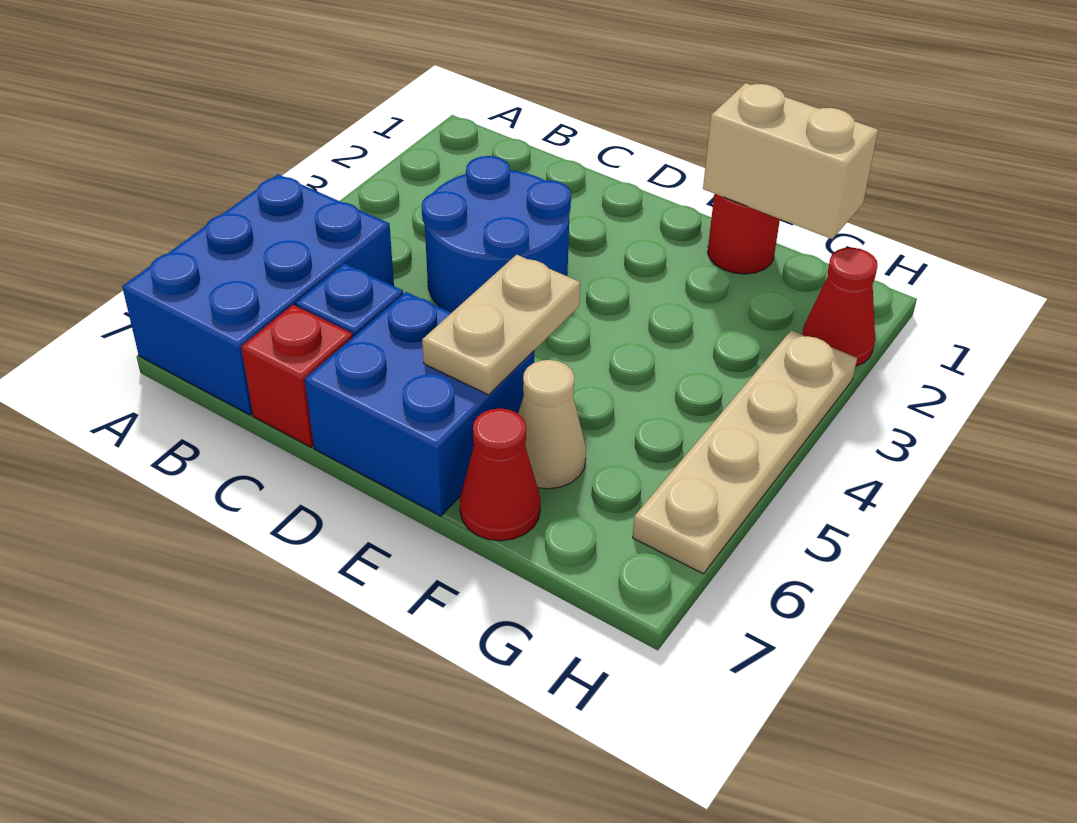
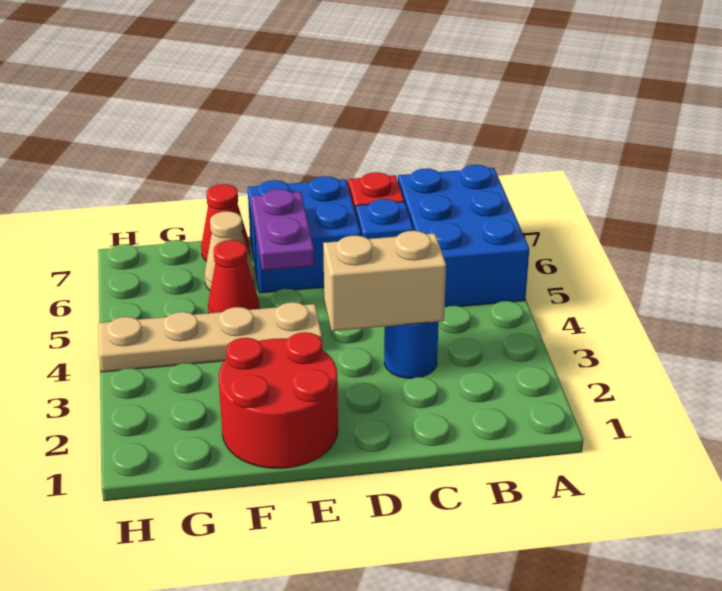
blue 2x2 round brick [422,156,571,313] -> blue 1x1 round brick [384,322,439,378]
tan 1x2 plate [422,255,580,395] -> purple 1x2 plate [251,189,314,270]
red 1x1 round brick [708,194,780,274] -> red 2x2 round brick [219,332,338,468]
tan 1x2 brick [703,83,878,239] -> tan 1x2 brick moved to [323,231,446,331]
red 1x1 cone [802,248,878,366] -> red 1x1 cone moved to [208,240,259,313]
tan 1x4 plate [633,330,857,574] -> tan 1x4 plate turned to [99,302,322,372]

